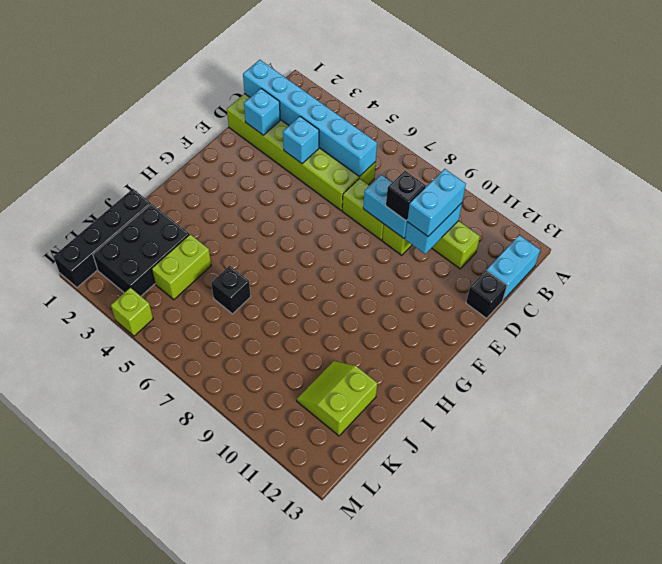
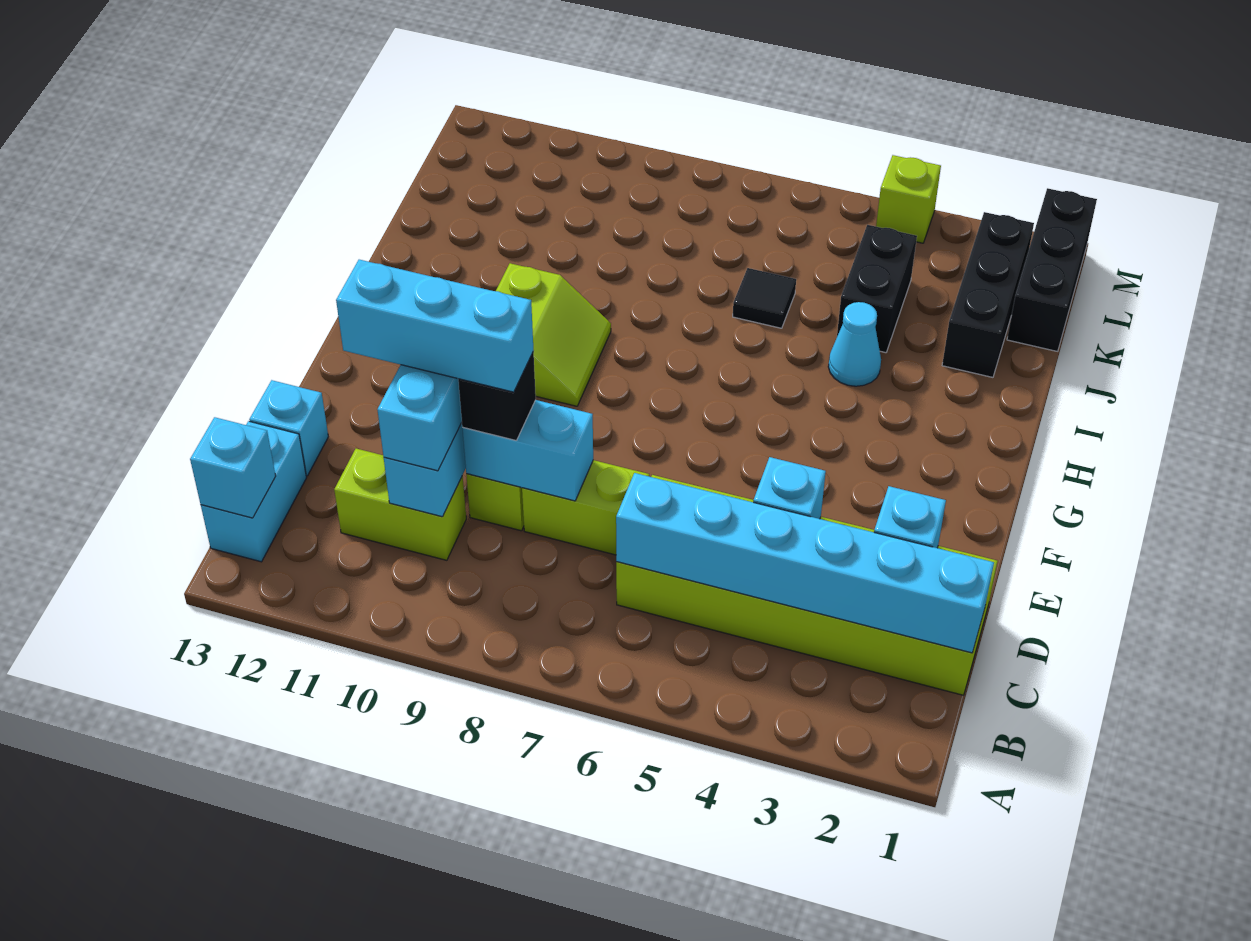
none -> cyan 1x1 brick [190,417,276,518]
none -> cyan 1x3 brick [336,260,534,392]
black 1x1 brick [466,270,507,318] -> cyan 1x1 brick [249,380,328,476]
none -> cyan 1x1 cone [828,302,881,386]
black 1x4 brick [53,189,151,287] -> black 1x3 brick [1007,188,1097,351]
black 2x3 brick [93,204,189,296] -> black 1x3 brick [942,212,1034,377]
lime 1x2 brick [152,234,211,300] -> black 1x2 brick [837,225,917,353]
black 1x1 brick [211,266,251,314] -> black 1x1 tile [733,268,796,328]
lime 2x2 slope [297,361,377,436] -> lime 2x2 slope moved to [496,263,611,406]

